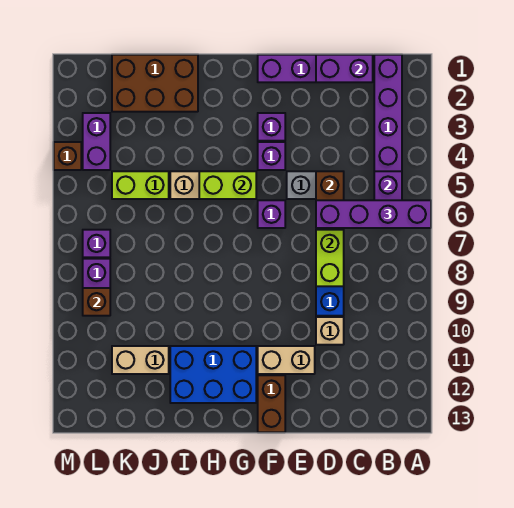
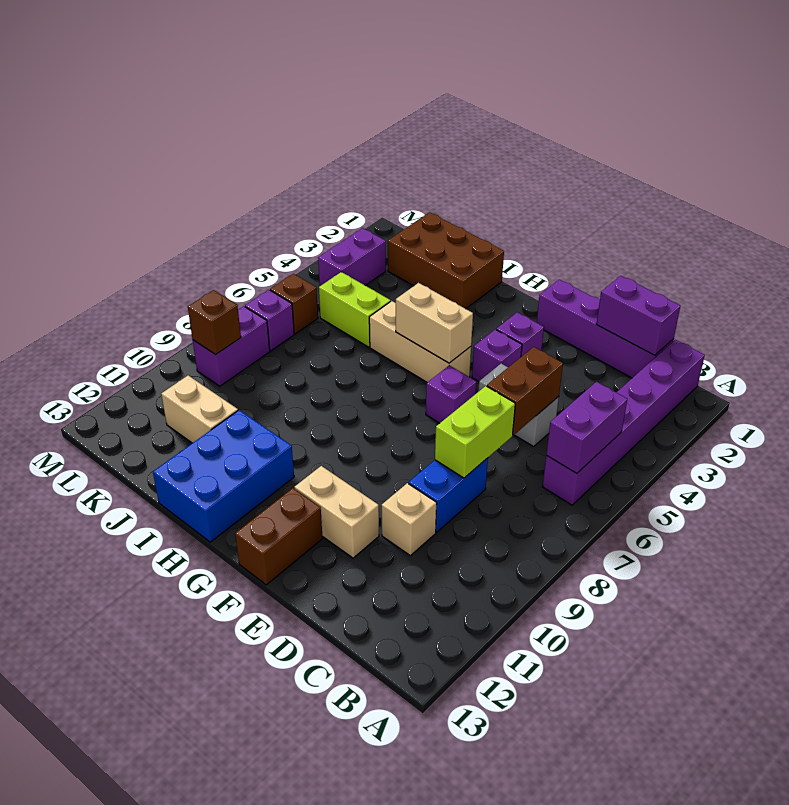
purple 1x4 brick [316,200,431,228] -> none
lime 1x2 brick [199,171,256,199] -> tan 1x2 brick [396,283,473,363]
blue 2x3 brick [170,346,256,403] -> blue 2x3 brick turned to [153,410,294,542]
brown 1x1 brick [54,142,81,170] -> brown 1x1 brick moved to [270,274,318,334]

